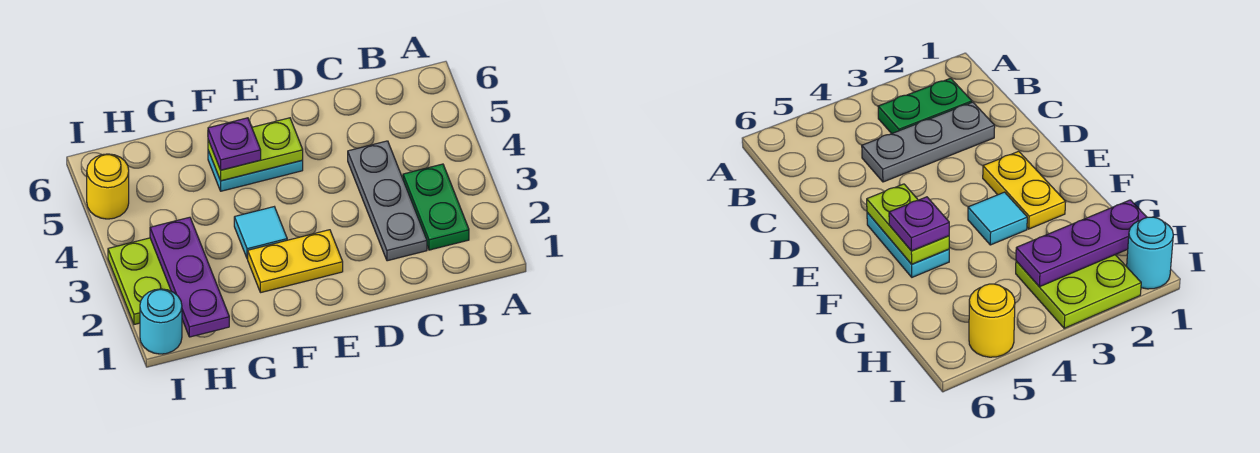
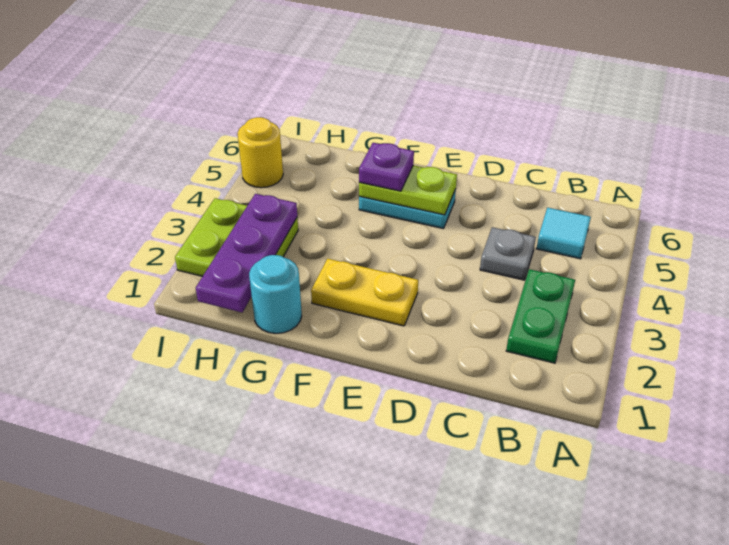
grey 1x3 plate [348,141,427,261] -> grey 1x1 plate [480,227,536,280]
cyan 1x1 tile [234,207,287,259] -> cyan 1x1 tile moved to [536,208,591,259]
cyan 1x1 round brick [140,289,182,354] -> cyan 1x1 round brick moved to [249,255,302,334]

